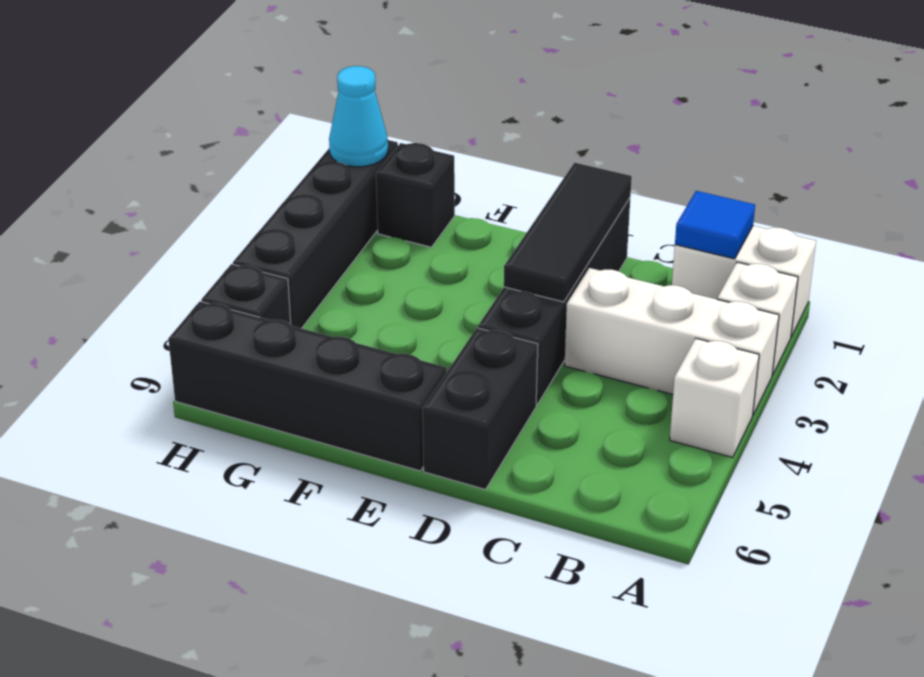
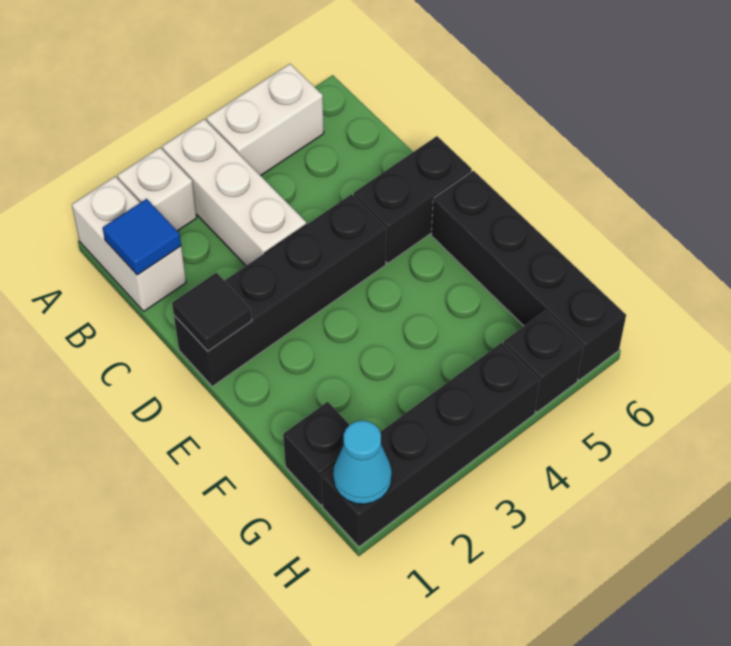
white 1x1 brick [670,338,759,457] -> white 1x2 brick [206,64,324,176]
black 1x3 tile [504,163,632,302] -> black 1x1 tile [172,273,252,351]

